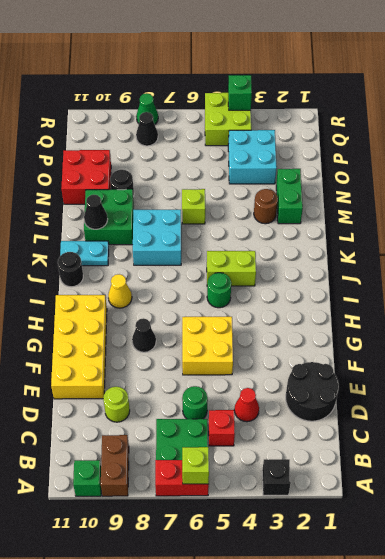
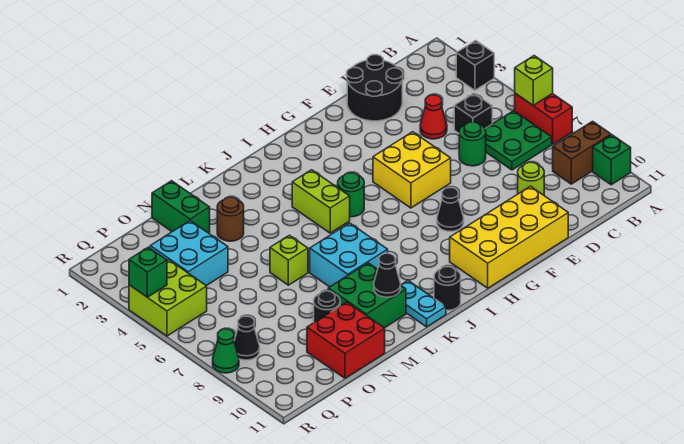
red 1x1 brick [209,410,235,446] -> black 1x1 brick [454,93,492,133]
yellow 1x1 cone [108,274,132,308] -> none
green 1x2 brick [276,169,303,224] -> green 1x2 brick turned to [152,181,210,233]

